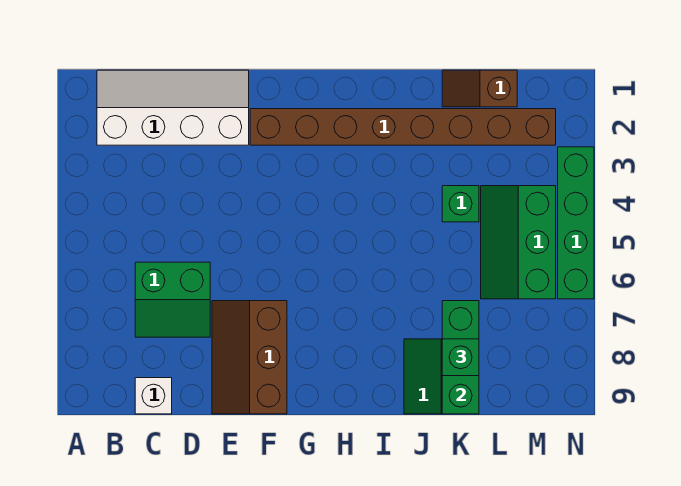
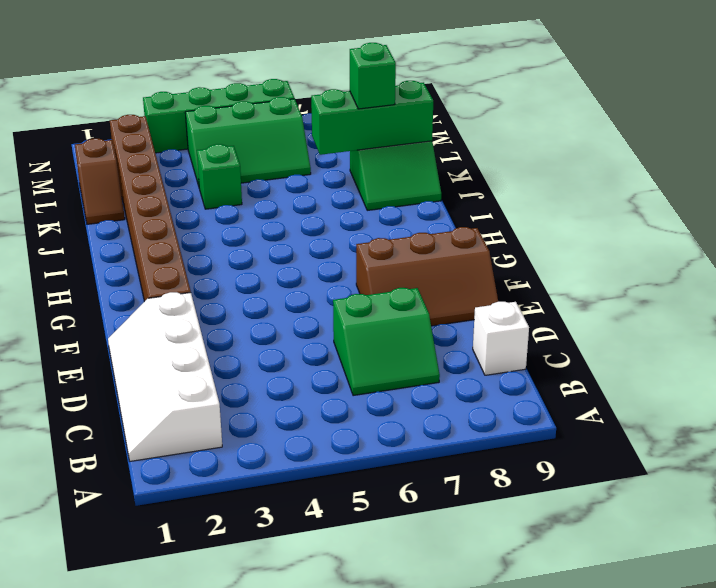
green 2x2 slope [135,262,210,337] -> green 2x2 slope turned to [333,288,440,396]

